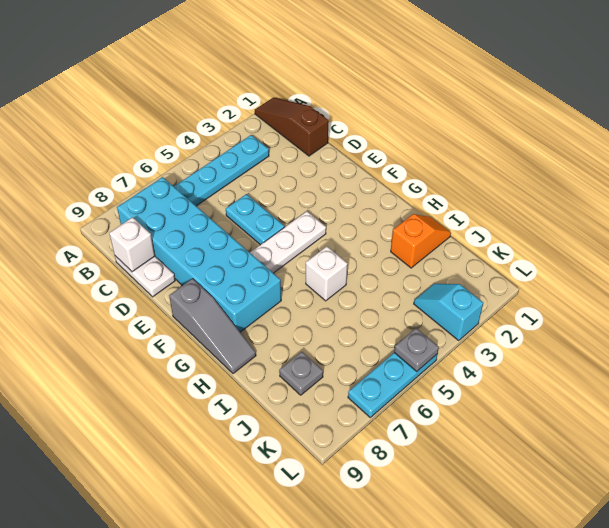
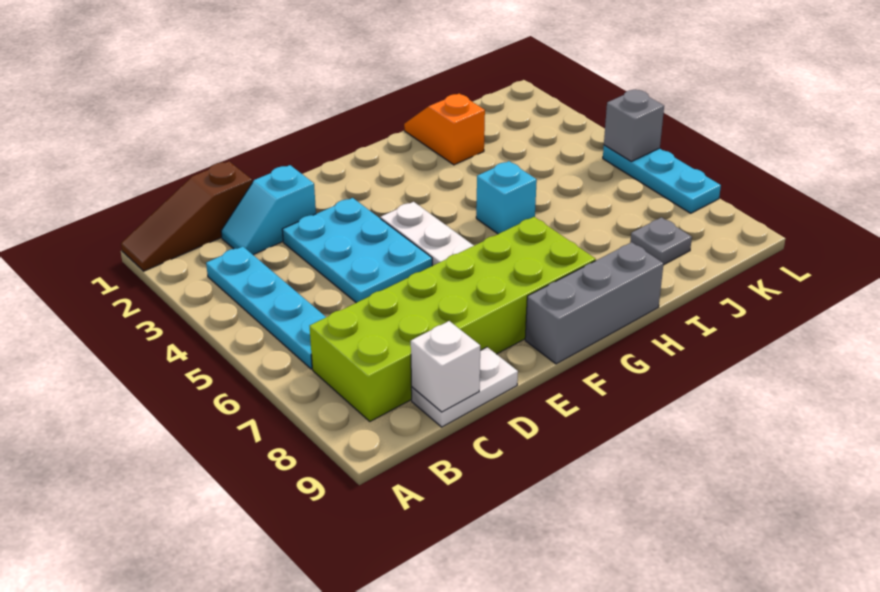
cyan 2x6 brick [117,177,281,332] -> lime 2x6 brick [310,217,596,422]
cyan 1x2 plate [226,194,285,245] -> cyan 2x3 plate [282,198,432,303]
grey 1x3 slope [169,279,256,374] -> grey 1x3 brick [525,242,663,364]
white 1x1 brick [306,246,348,301] -> cyan 1x1 brick [476,161,537,234]
cyan 1x2 slope [414,284,483,340] -> cyan 1x2 slope moved to [221,165,316,255]
grey 1x1 plate [394,328,439,372] -> grey 1x1 brick [604,90,664,162]

